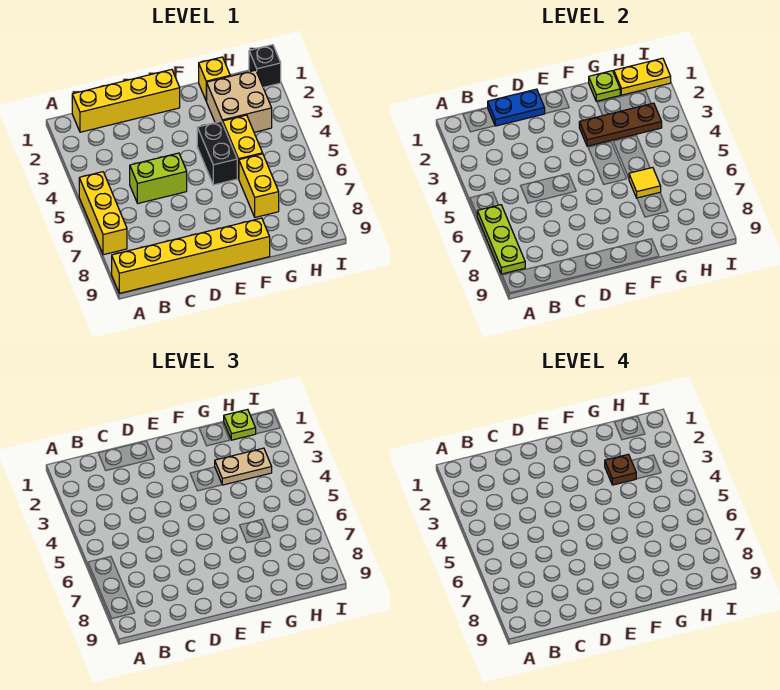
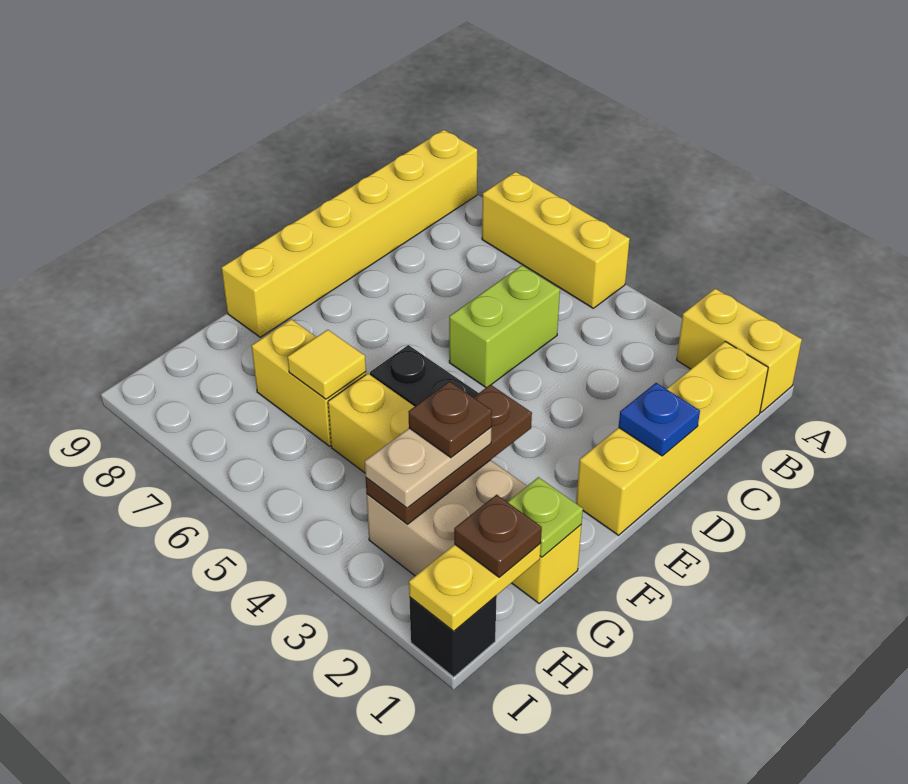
none -> yellow 1x2 brick [677,289,802,412]
lime 1x3 plate [477,205,525,274] -> none
blue 1x2 plate [488,89,545,126] -> blue 1x1 plate [619,383,700,456]
lime 1x1 plate [224,409,256,440] -> brown 1x1 plate [454,495,542,577]

